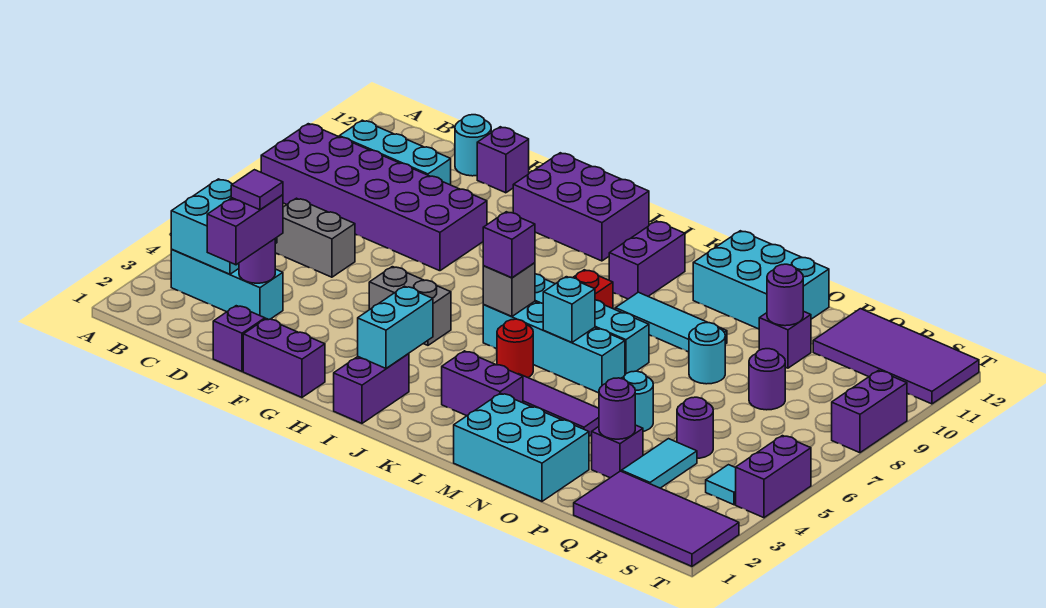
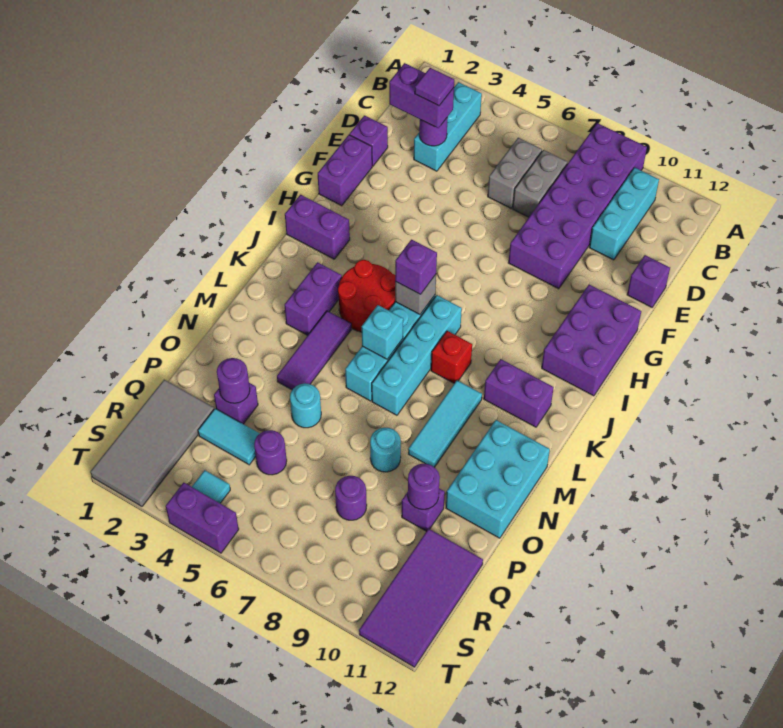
cyan 2x2 brick [171,179,277,274] -> none
cyan 1x1 round brick [455,115,491,176] -> none
grey 1x2 brick [369,267,451,345] -> grey 1x2 brick moved to [513,150,567,217]
cyan 1x2 brick [358,286,433,368] -> none
red 1x1 round brick [497,319,533,377] -> red 2x2 round brick [338,260,395,332]
cyan 2x3 brick [454,393,589,501] -> none
purple 2x4 tile [574,471,739,566] -> grey 2x4 tile [90,380,214,506]
purple 1x2 brick [832,371,907,453] -> none

